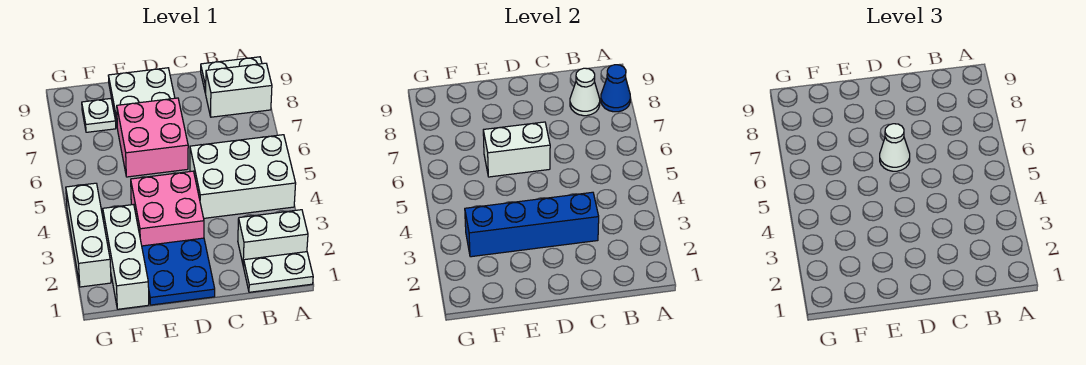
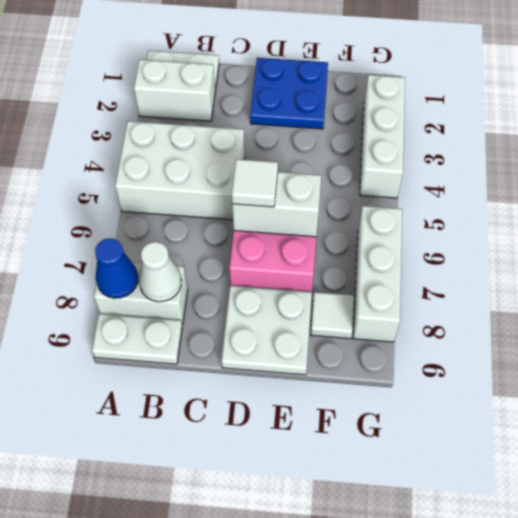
blue 1x4 brick [465,192,599,257] -> none
pink 2x2 brick [131,171,204,246] -> none
white 1x1 cone [880,124,910,171] -> white 1x1 tile [232,159,278,207]
white 1x3 brick [103,205,149,309] -> white 1x3 brick moved to [353,206,402,342]
white 1x1 plate [82,99,116,132] -> white 1x1 tile [311,292,354,339]

